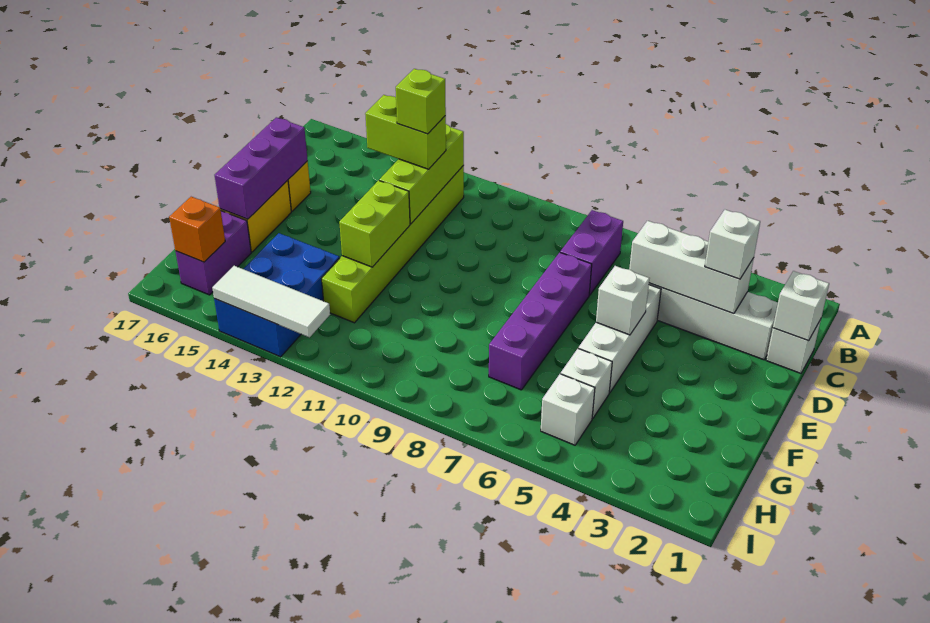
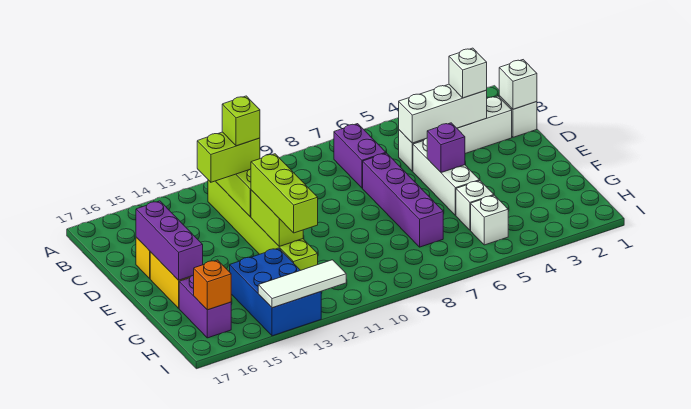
white 1x1 brick [596,266,649,335] -> purple 1x1 brick [427,123,465,173]
none -> lime 1x3 brick [251,154,318,233]

